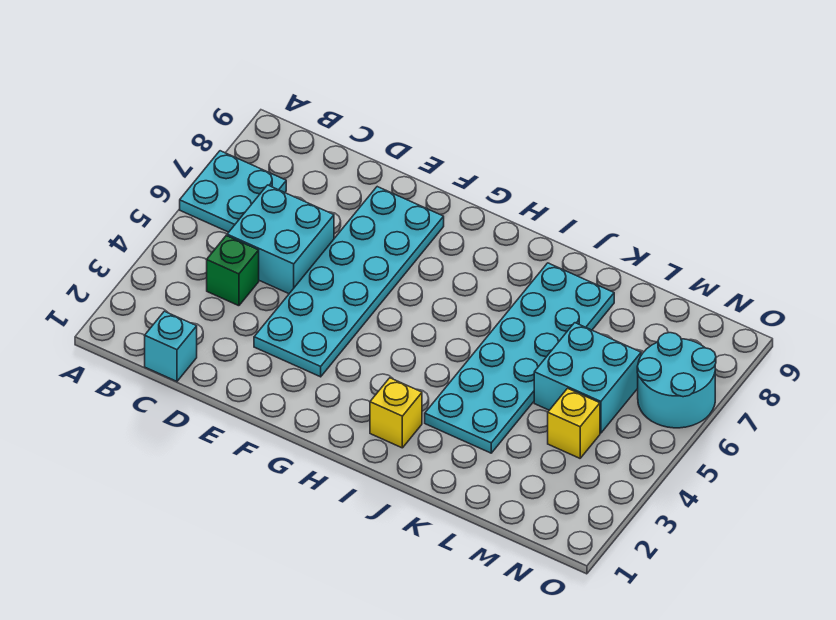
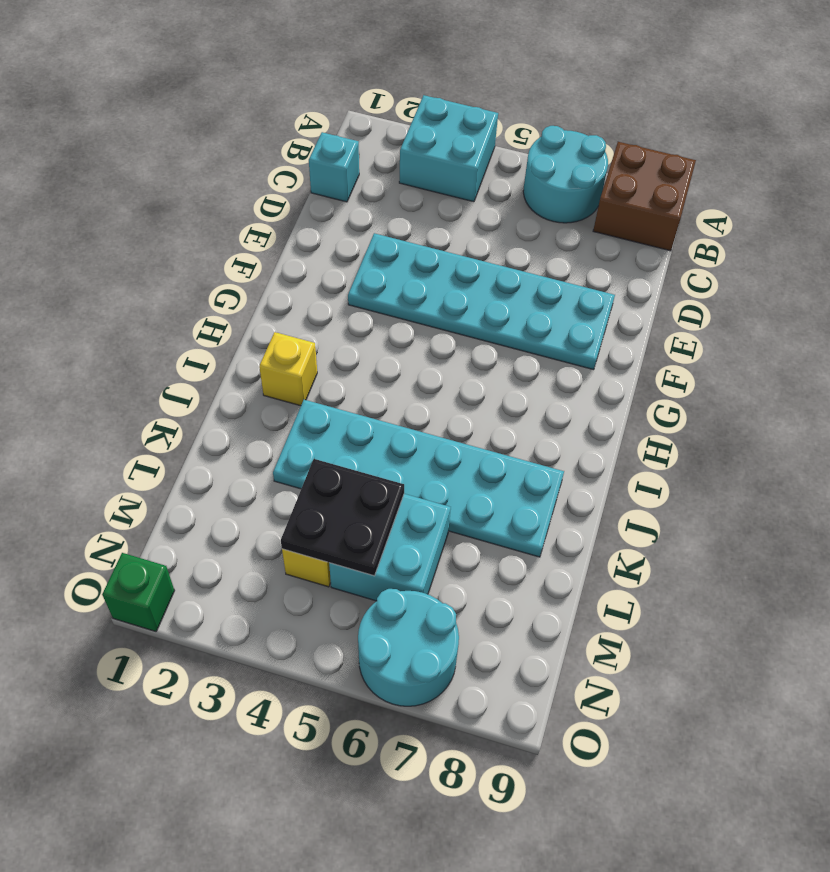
cyan 2x2 plate [180,151,286,232] -> cyan 2x2 round brick [523,126,608,223]
none -> brown 2x2 brick [593,142,696,251]
green 1x1 brick [207,236,259,306] -> green 1x1 brick moved to [102,553,175,631]
cyan 2x2 brick [227,185,334,294] -> cyan 2x2 brick moved to [399,95,498,202]
none -> black 2x2 plate [281,459,404,576]

